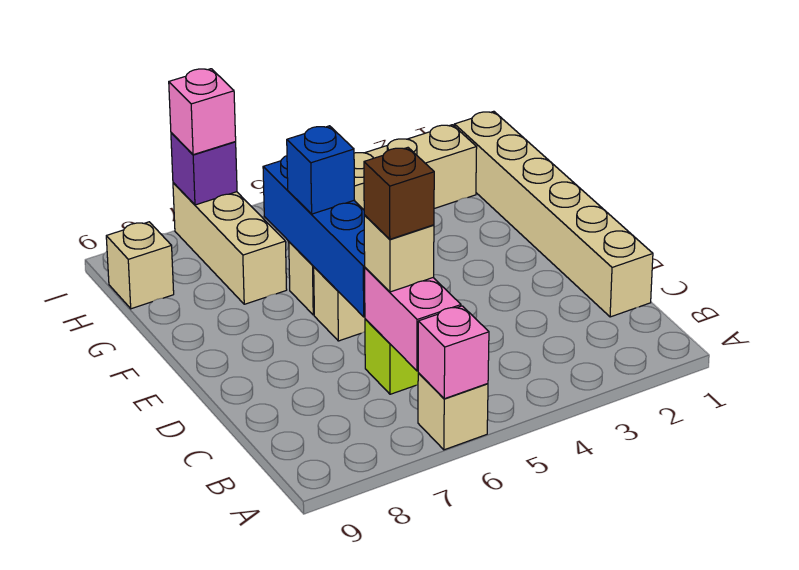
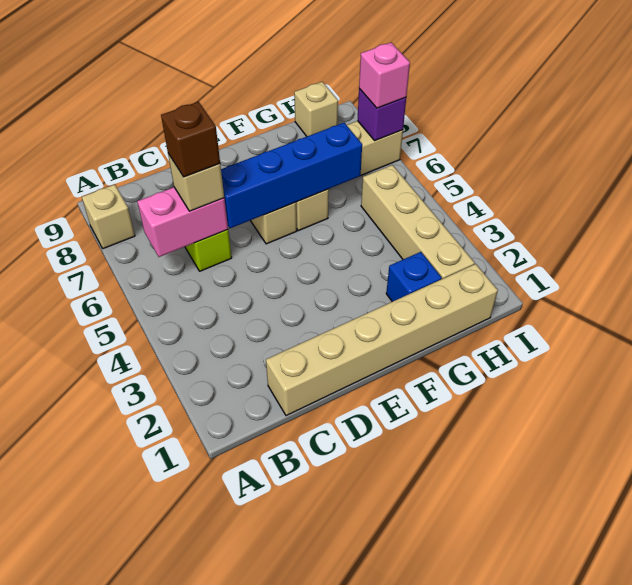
tan 1x1 brick [418,373,488,450] -> tan 1x1 brick moved to [82,184,135,249]
pink 1x1 brick [418,306,489,399] -> none
blue 1x1 brick [287,126,354,214] -> blue 1x1 brick moved to [386,252,442,302]

